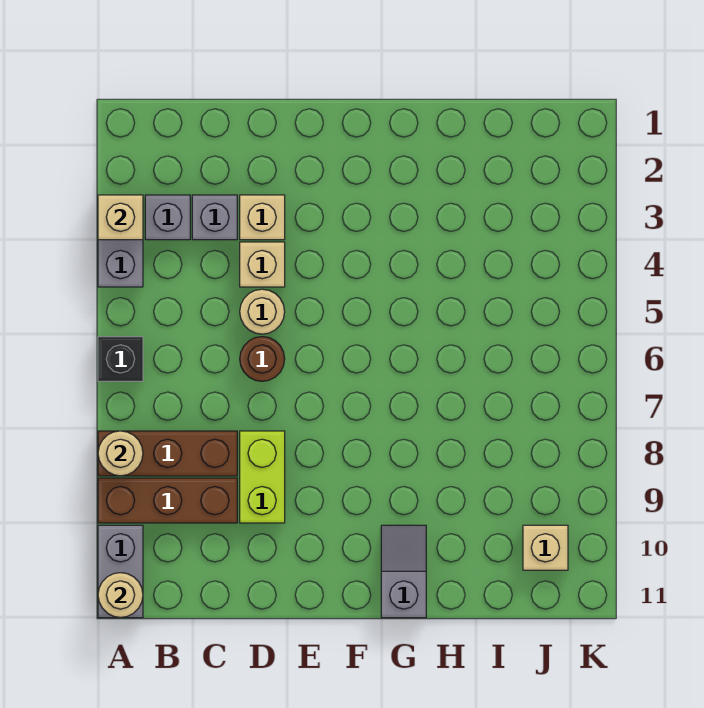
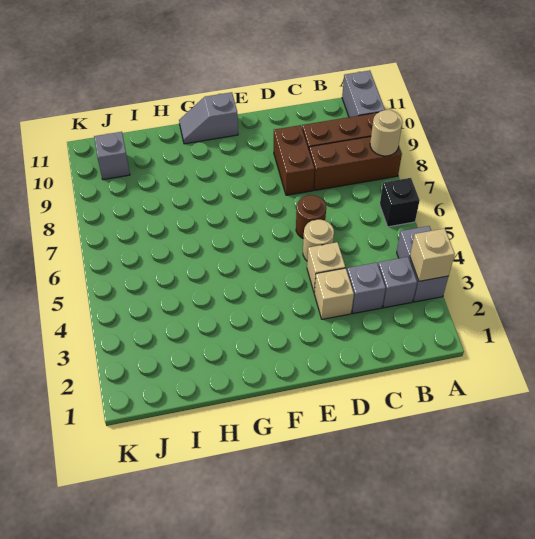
tan 1x1 round brick [98,573,143,618] -> none
lime 1x2 brick [240,431,285,523] -> brown 1x2 brick [274,125,315,195]
grey 1x2 slope [381,525,426,618] -> grey 1x2 slope turned to [179,92,238,144]
tan 1x1 brick [523,525,568,570] -> grey 1x1 brick [94,132,130,180]

